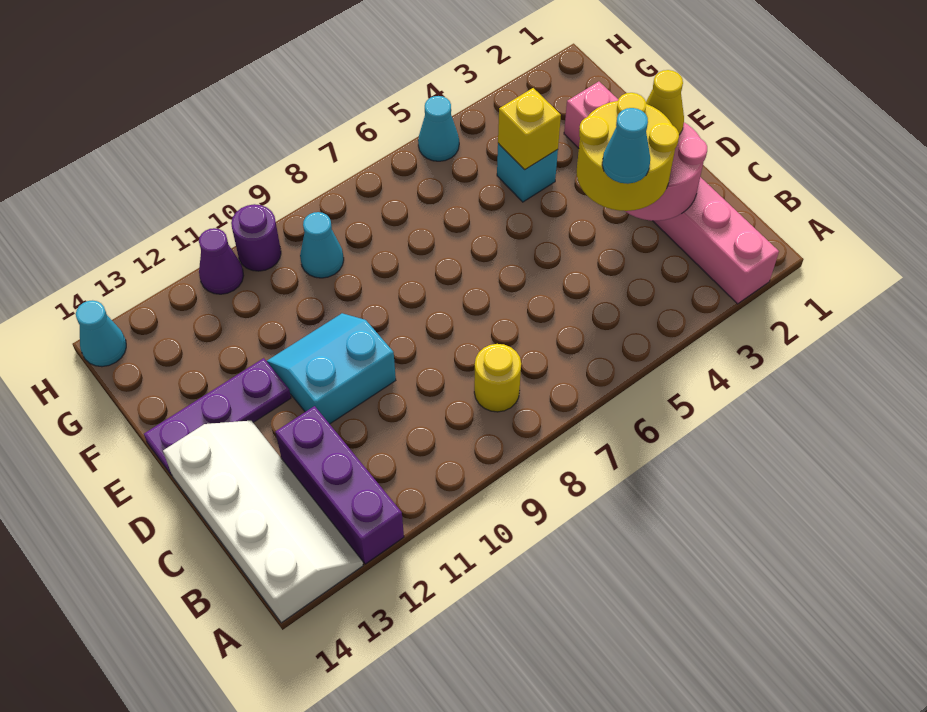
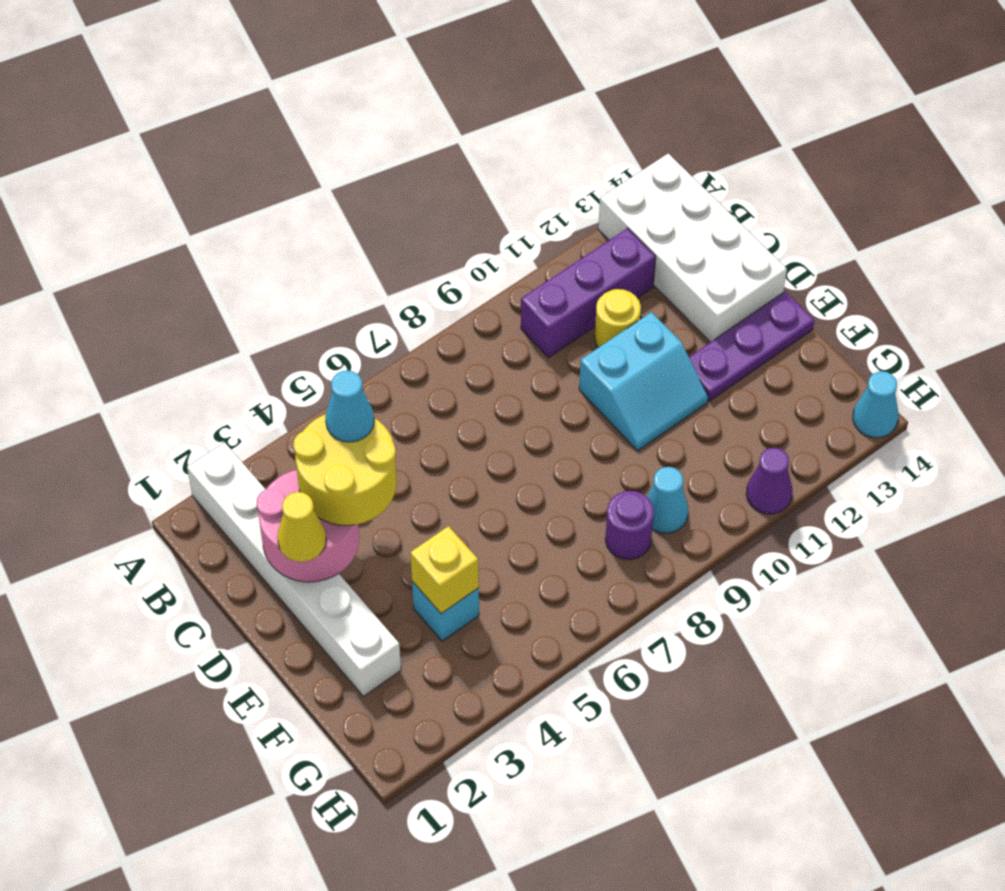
pink 1x6 brick [564,82,779,304] -> white 1x6 brick [187,442,401,696]
purple 1x3 brick [275,406,404,564] -> purple 1x3 brick turned to [521,228,656,358]
white 2x4 slope [163,421,363,623] -> white 2x4 brick [598,154,787,342]
yellow 1x1 round brick [474,344,521,412] -> yellow 1x1 round brick moved to [595,289,641,348]
cyan 1x1 cone [418,96,459,161] -> none
purple 1x1 round brick [231,204,281,271] -> purple 1x1 round brick moved to [605,491,654,560]

